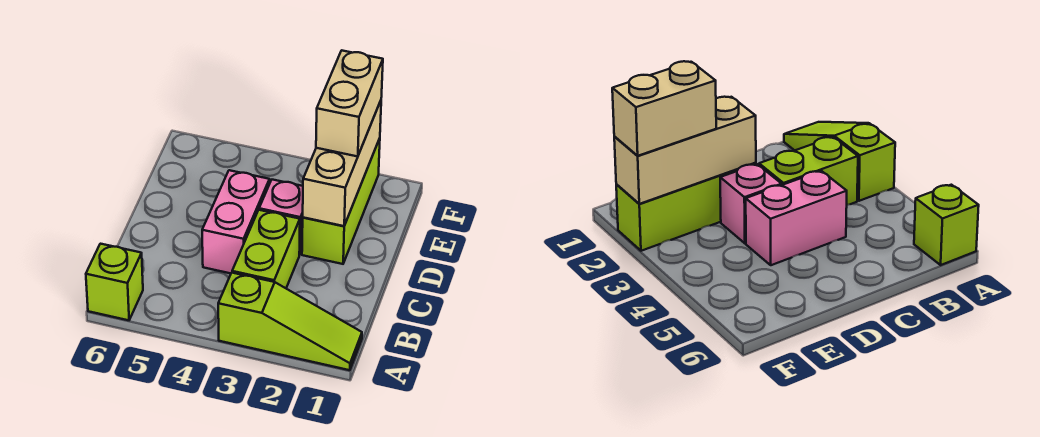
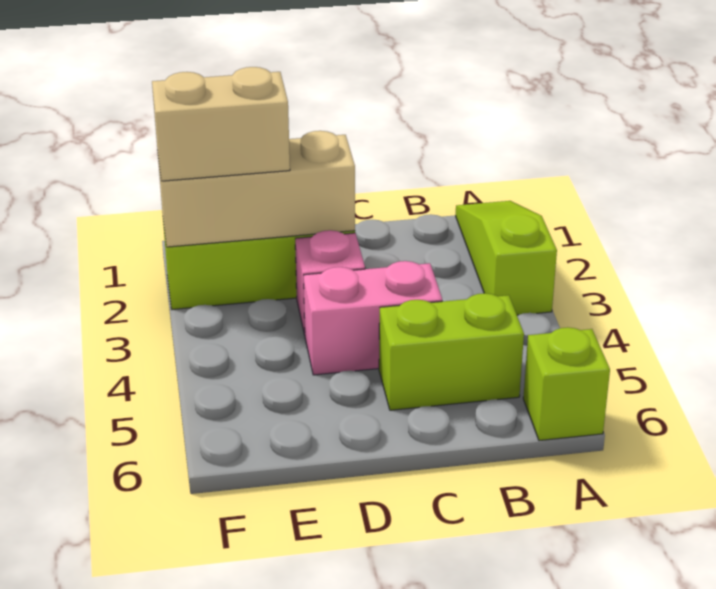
lime 1x2 brick [232,210,300,288] -> lime 1x2 brick moved to [379,293,524,410]

